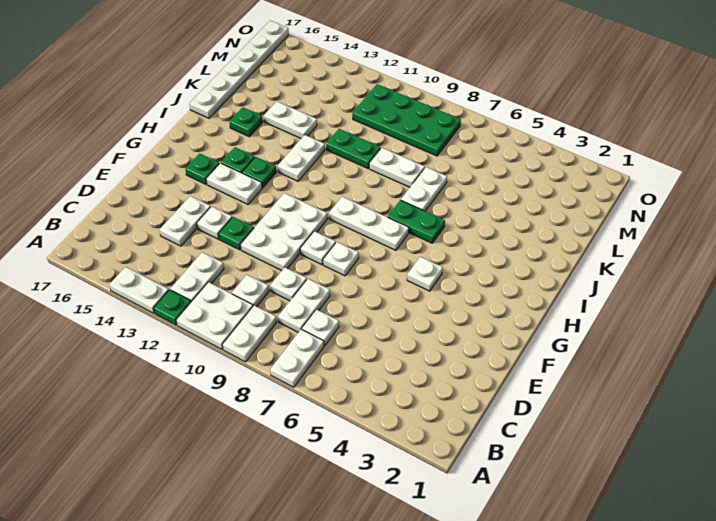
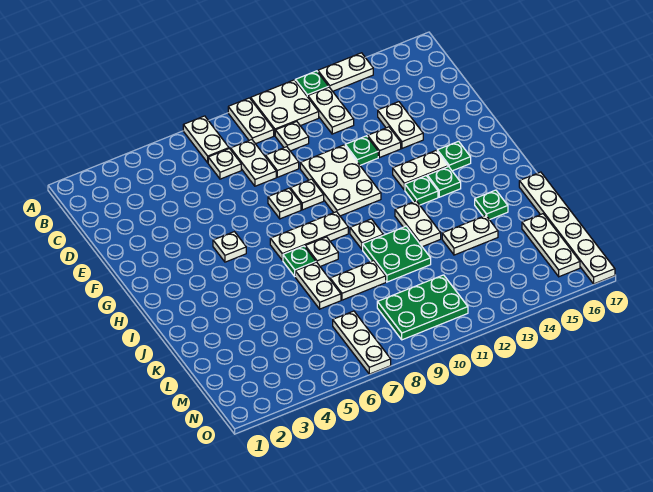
green 1x2 plate [388,200,445,243] -> green 1x1 plate [283,246,316,276]
none -> white 1x1 plate [305,237,338,266]
none -> white 1x1 plate [350,219,383,250]
green 1x2 plate [326,129,381,168] -> green 2x2 plate [363,226,431,282]
none -> white 1x3 plate [522,214,580,277]
none -> white 1x3 plate [333,311,391,374]
green 2x4 plate [352,84,461,156] -> green 2x3 plate [377,275,468,340]

